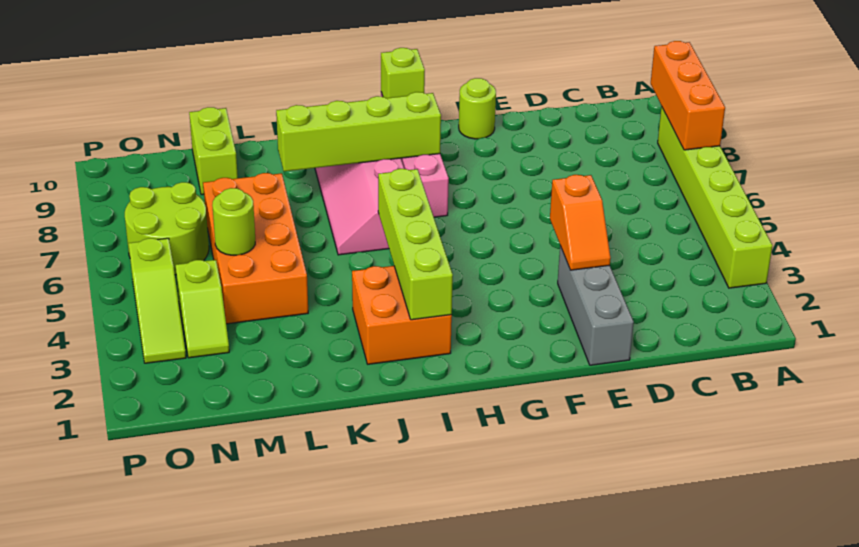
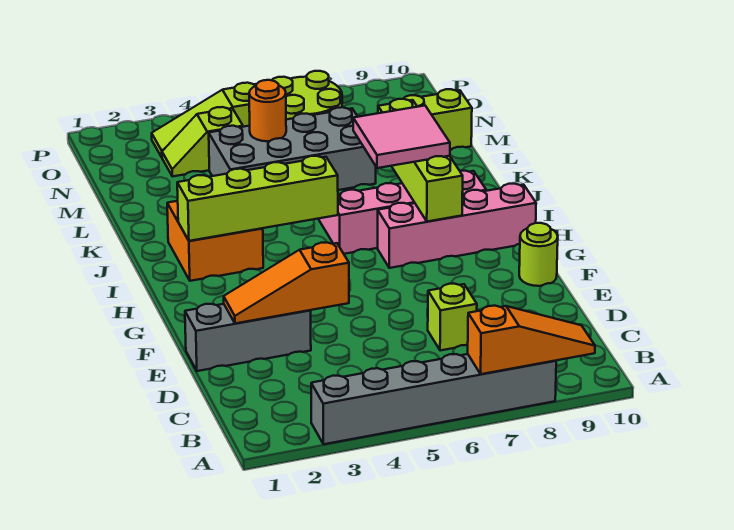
lime 1x6 brick [658,106,773,288] -> grey 1x6 brick [311,354,556,444]
orange 1x3 brick [651,41,725,150] -> orange 1x3 slope [468,306,595,374]
orange 1x2 slope [550,175,611,270] -> orange 1x3 slope [224,243,349,323]
lime 1x1 brick [381,48,425,98] -> lime 1x1 brick moved to [428,284,477,351]
none -> pink 2x2 tile [353,106,450,168]
orange 2x4 brick [203,173,308,324] -> grey 2x4 brick [209,107,376,190]
lime 1x1 round brick [212,188,255,255] -> orange 1x1 round brick [249,80,286,141]

